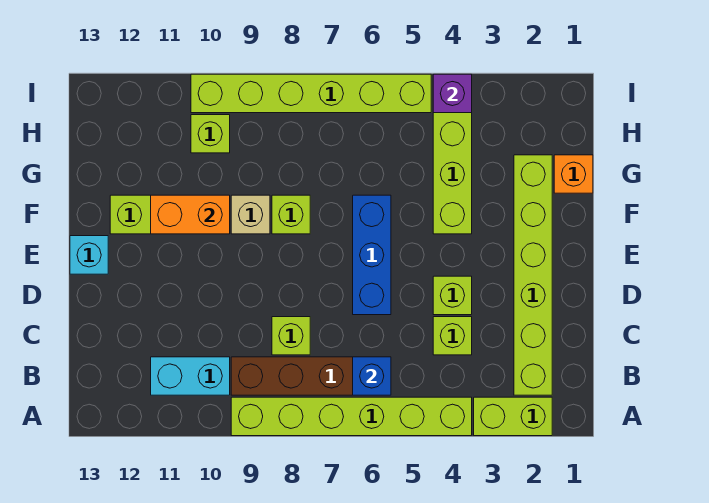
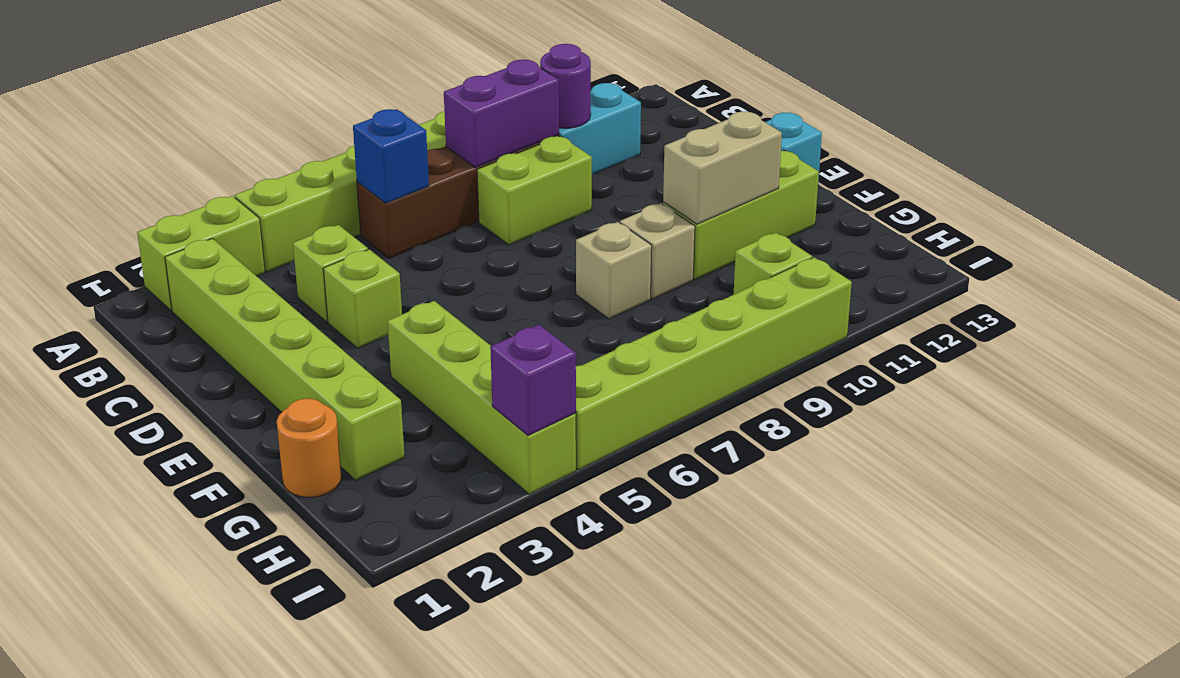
none -> purple 1x2 brick [444,60,559,167]
none -> purple 1x1 round brick [540,44,591,128]
lime 1x1 brick [272,317,310,355] -> lime 1x2 brick [477,136,592,245]
blue 1x3 brick [353,195,391,315] -> none
lime 1x1 brick [272,195,310,234] -> tan 1x1 brick [576,222,652,319]
orange 1x2 brick [151,195,230,234] -> tan 1x2 brick [663,112,782,224]
orange 1x1 brick [554,155,593,193] -> orange 1x1 round brick [277,398,342,497]

